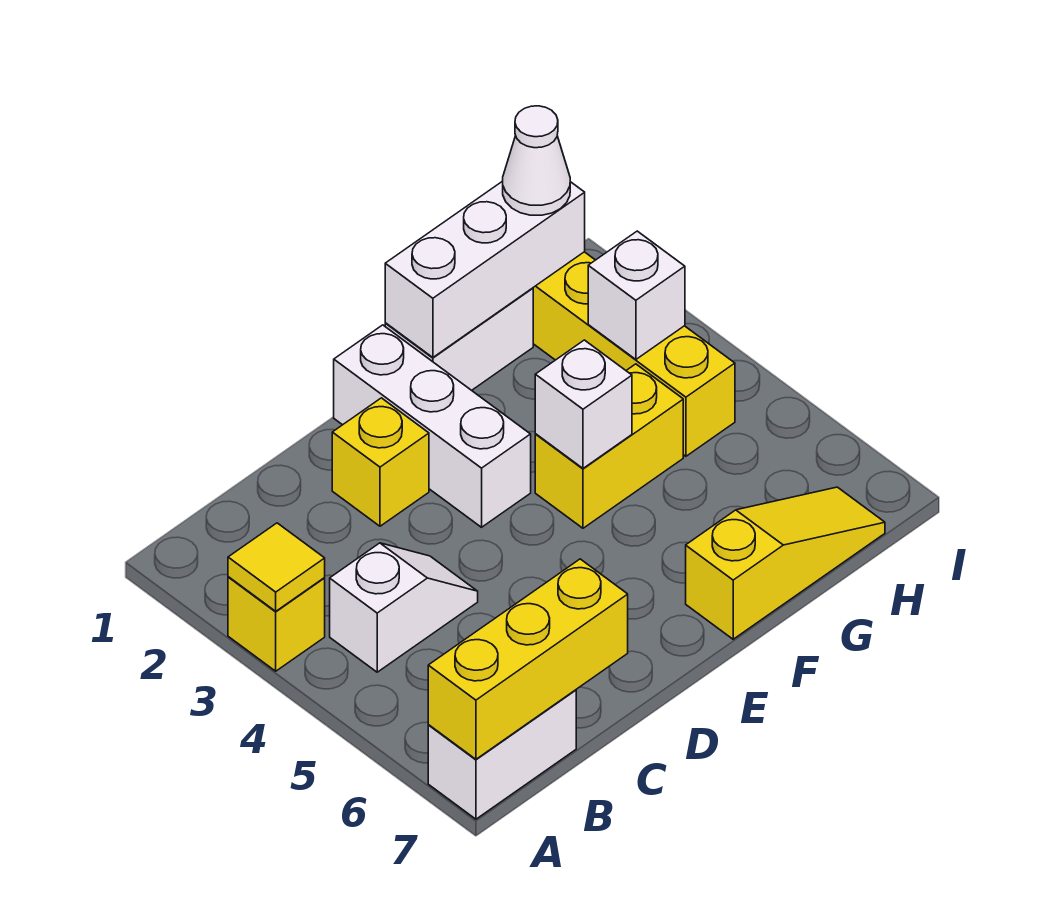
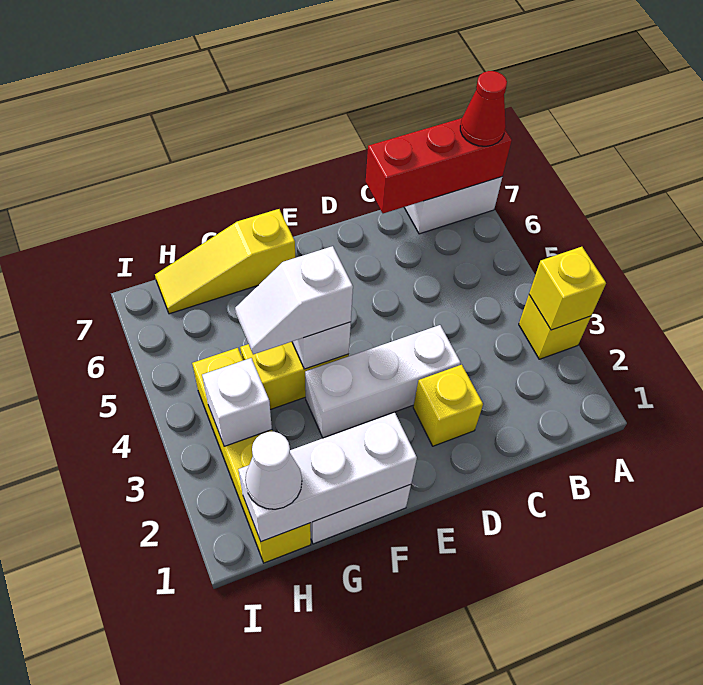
yellow 1x1 tile [228,523,325,611] -> yellow 1x1 brick [529,247,606,330]
yellow 1x3 brick [428,559,628,759] -> red 1x3 brick [366,118,512,213]
none -> red 1x1 cone [460,71,507,146]
white 1x2 slope [330,543,478,672] -> white 1x2 slope moved to [235,246,353,354]
white 1x3 brick [334,325,531,527] -> white 1x3 brick turned to [305,325,461,438]

